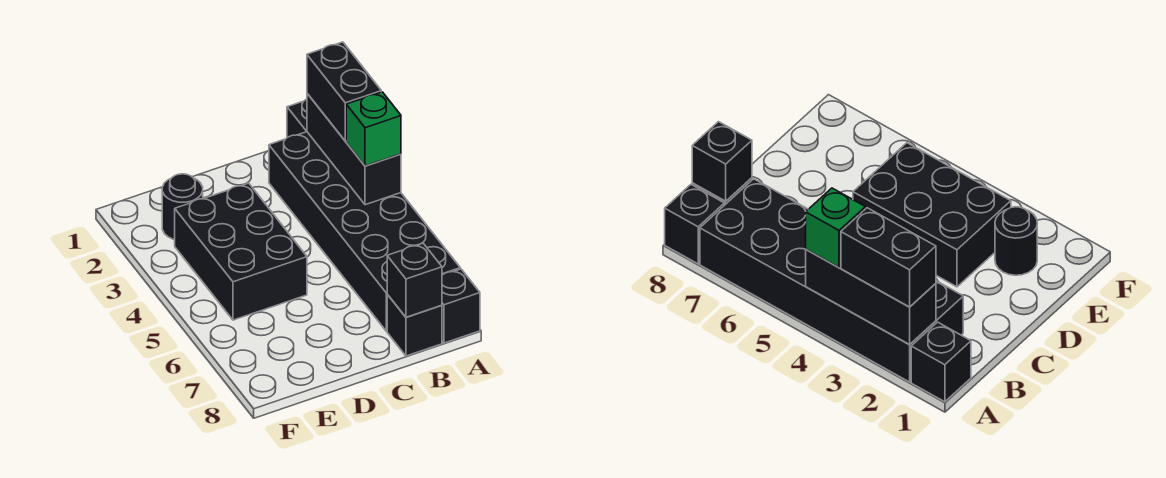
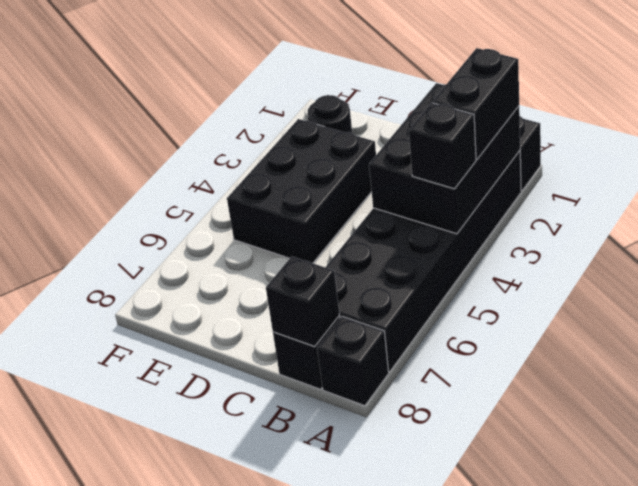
black 1x3 brick [307,94,401,205] -> black 2x3 brick [369,83,520,234]
green 1x1 brick [346,92,401,166] -> black 1x1 brick [409,103,476,189]

